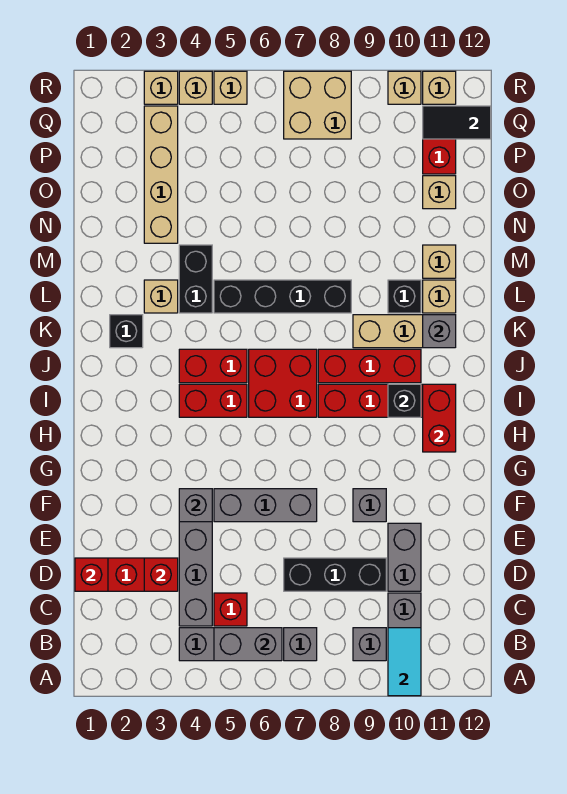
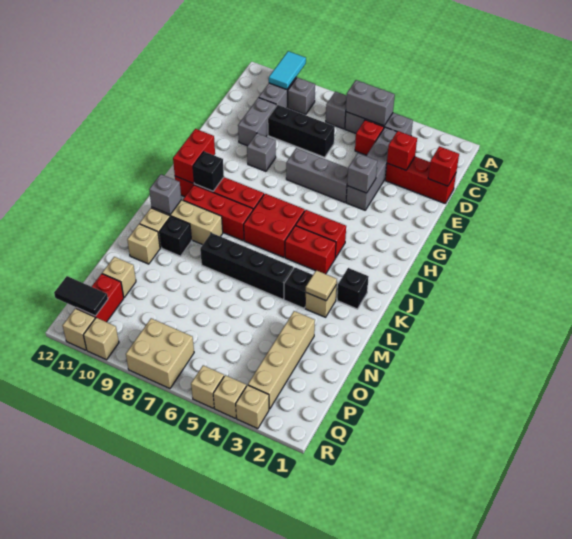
none -> tan 1x1 tile [306,270,337,301]
black 1x2 brick [179,245,212,313] -> black 1x1 brick [284,267,313,308]

